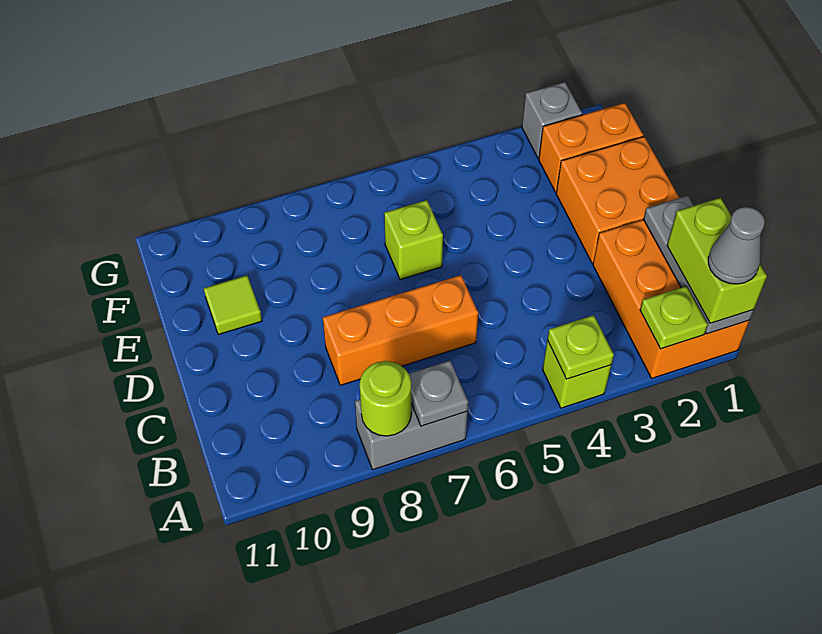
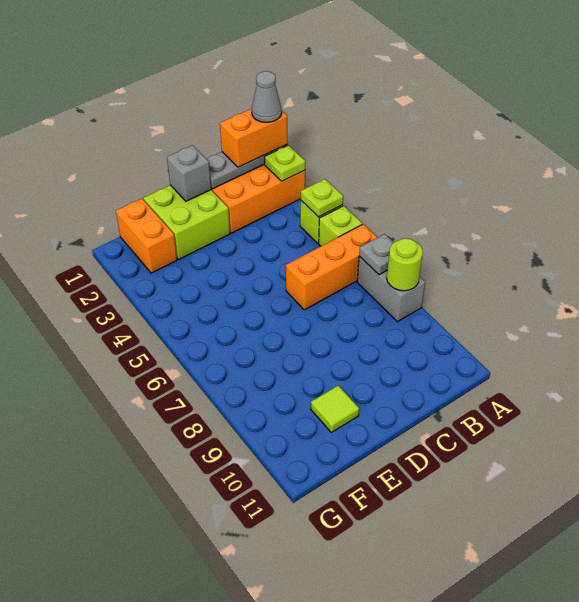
lime 1x2 brick [667,198,767,323] -> orange 1x2 brick [220,109,288,167]
orange 1x3 brick [323,275,478,385] -> orange 1x3 brick turned to [286,224,378,310]
orange 2x2 brick [556,137,679,263] -> lime 2x2 brick [143,185,230,259]
lime 1x1 brick [384,200,443,280] -> lime 1x1 brick moved to [319,206,362,246]
grey 1x1 brick [522,82,582,158] -> grey 1x1 brick moved to [167,145,211,201]

